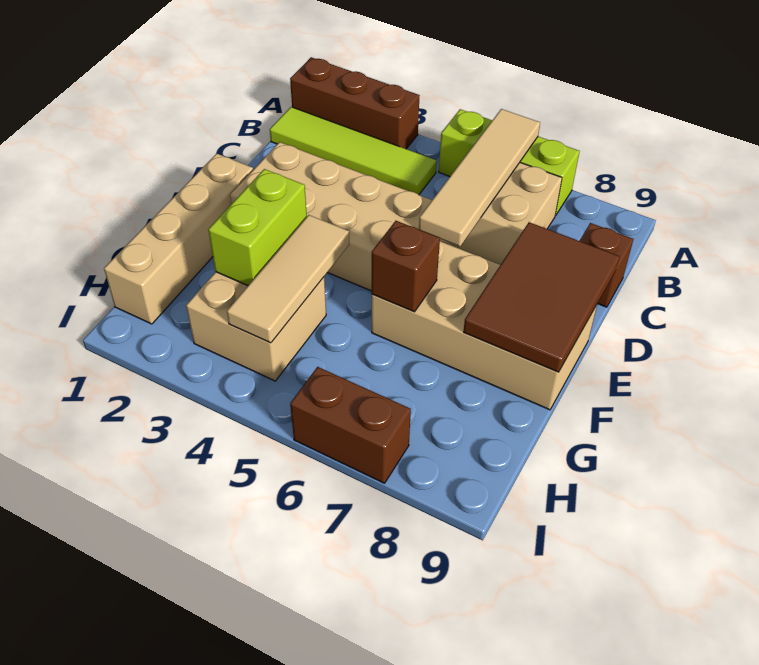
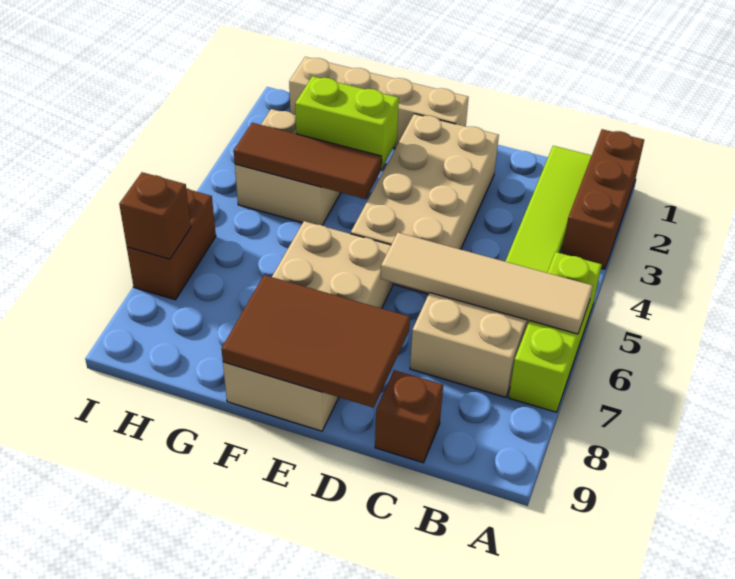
tan 1x3 tile [227,215,349,343] -> brown 1x3 tile [234,123,382,199]
brown 1x1 brick [372,221,440,312] -> brown 1x1 brick moved to [119,172,191,259]

